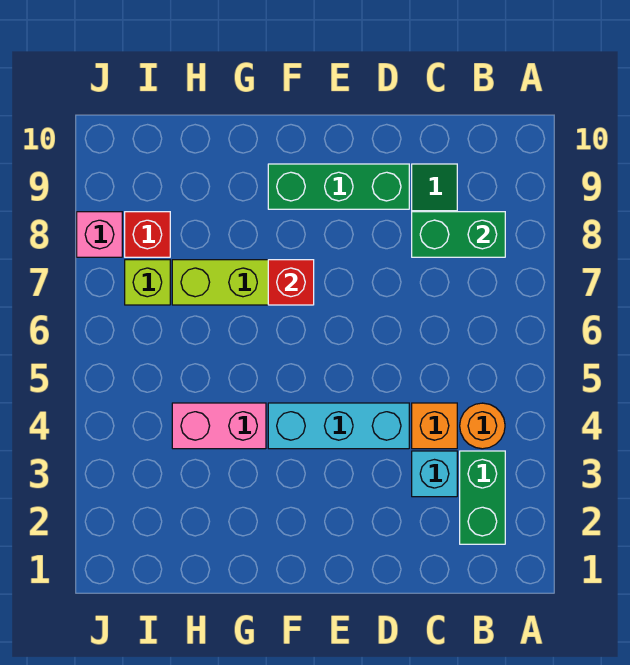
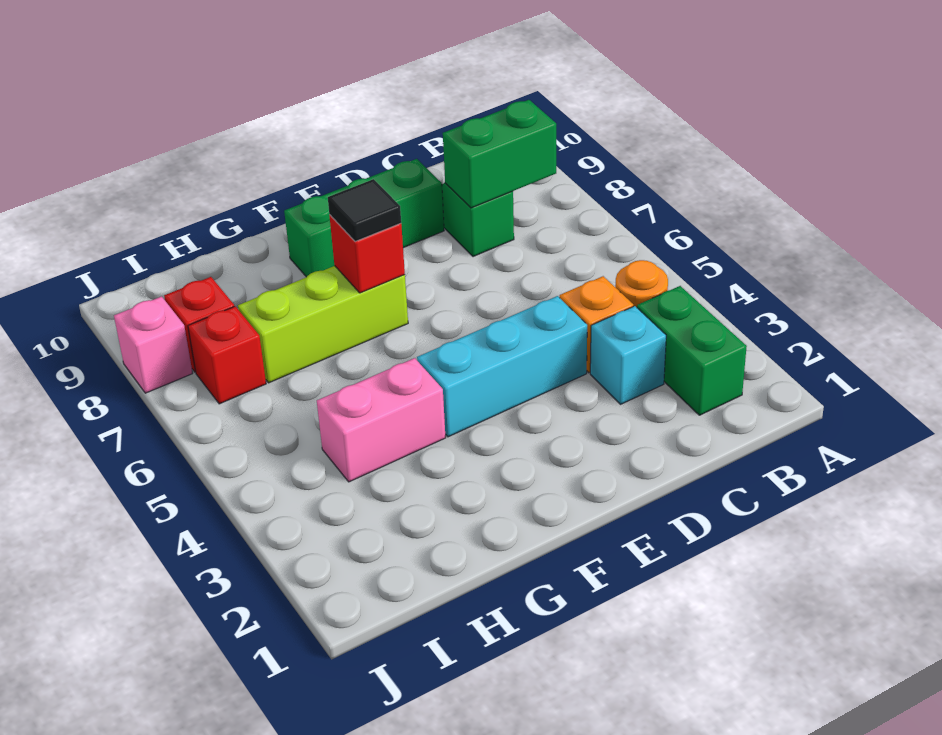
none -> black 1x1 tile [328,179,401,242]
lime 1x1 brick [125,260,170,305] -> red 1x1 brick [188,306,266,404]

